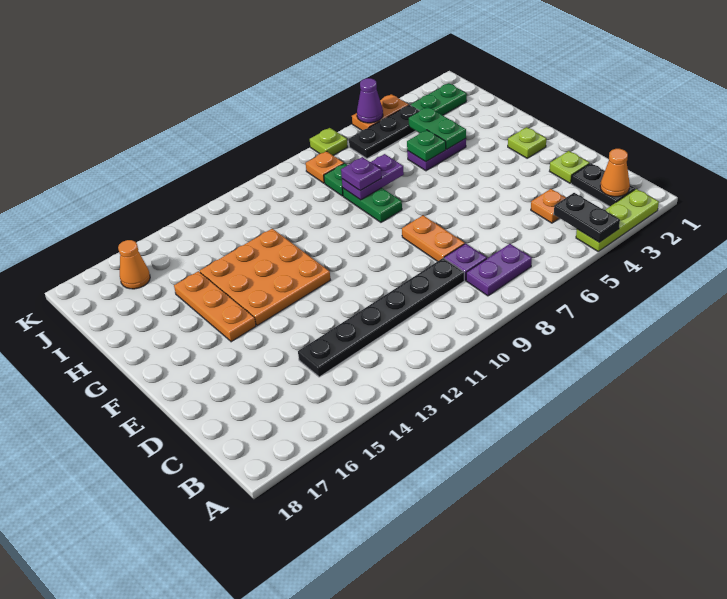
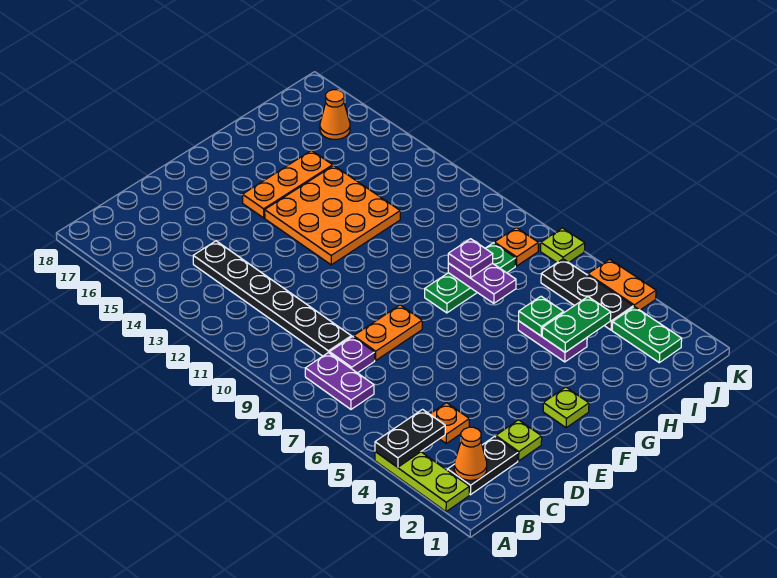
purple 1x1 cone [357,78,383,123] -> none

